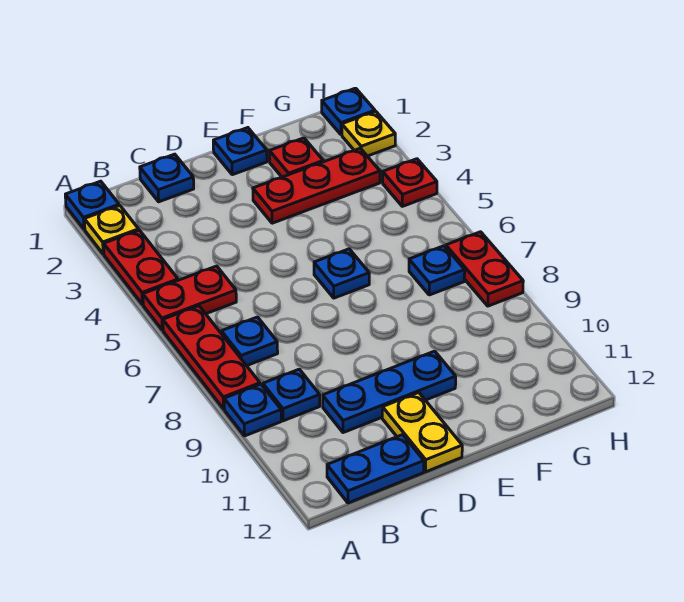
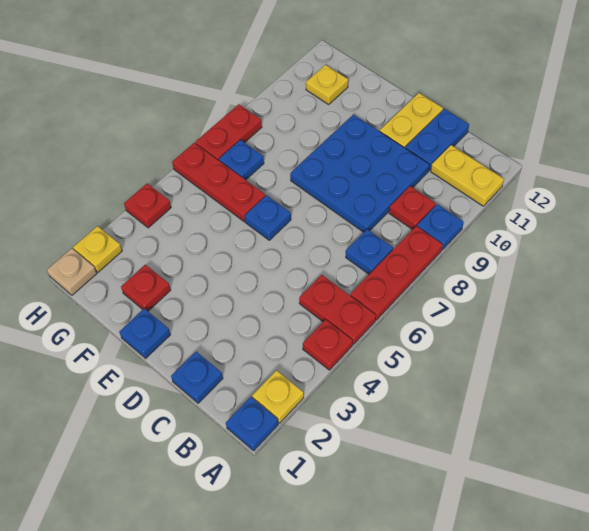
red 1x2 plate [104,230,178,305] -> red 1x1 plate [303,319,353,370]
none -> yellow 1x2 plate [431,145,504,206]
blue 1x1 plate [263,369,320,421] -> red 1x1 plate [389,186,436,230]
blue 1x2 plate [327,435,424,503] -> blue 1x2 plate turned to [405,109,469,171]
blue 1x3 plate [323,351,456,433] -> blue 3x3 plate [290,115,429,232]
red 1x3 plate [253,148,380,223] -> red 1x3 plate moved to [172,143,266,222]
none -> yellow 1x1 plate [306,65,348,104]
blue 1x1 plate [322,88,375,135] -> tan 1x1 plate [47,248,97,295]

